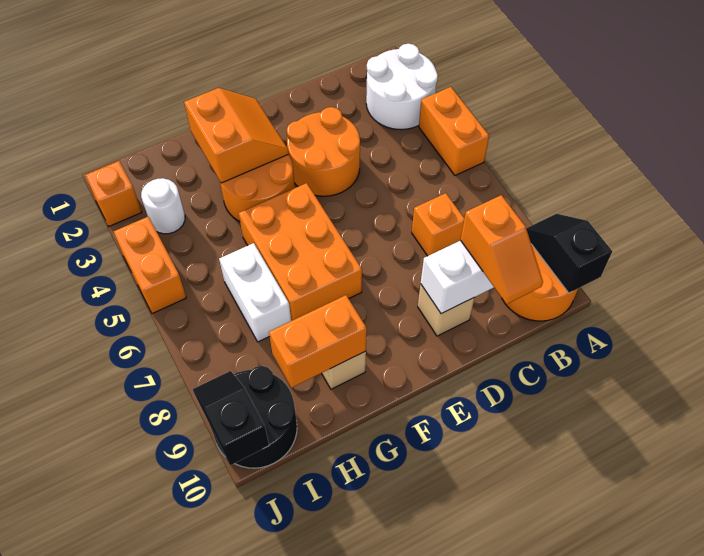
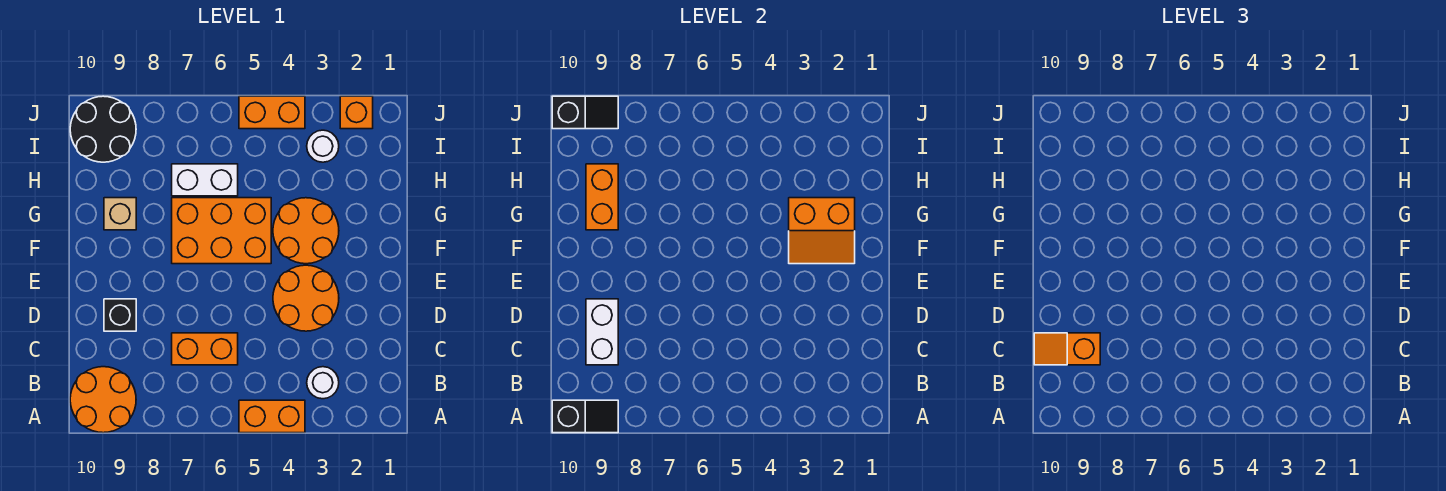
white 2x2 round brick [366,44,438,130] -> white 1x1 round brick [307,367,339,399]
orange 1x1 brick [412,193,465,256] -> orange 1x2 brick [172,333,238,365]
tan 1x1 brick [418,284,475,336] -> black 1x1 brick [104,299,136,331]

